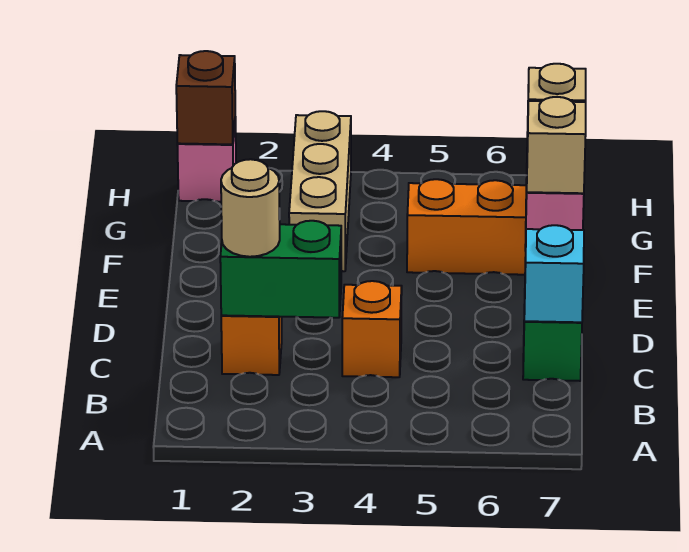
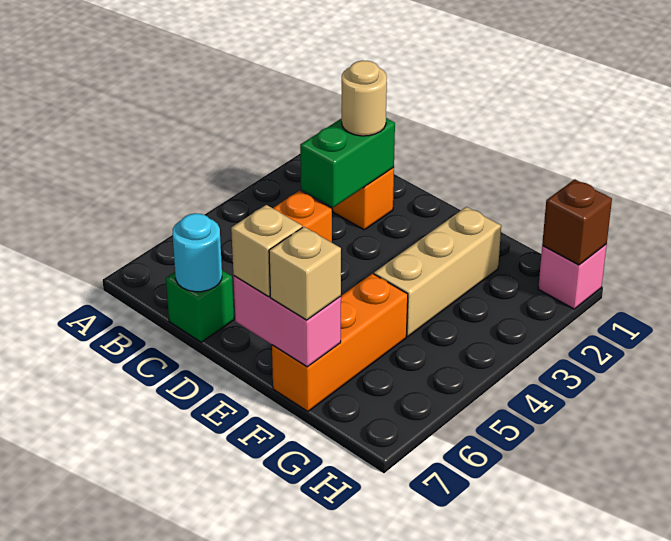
cyan 1x1 brick [524,225,584,322] -> cyan 1x1 round brick [172,213,222,292]
tan 1x3 brick [289,111,351,271] -> tan 1x3 brick turned to [374,207,501,336]

